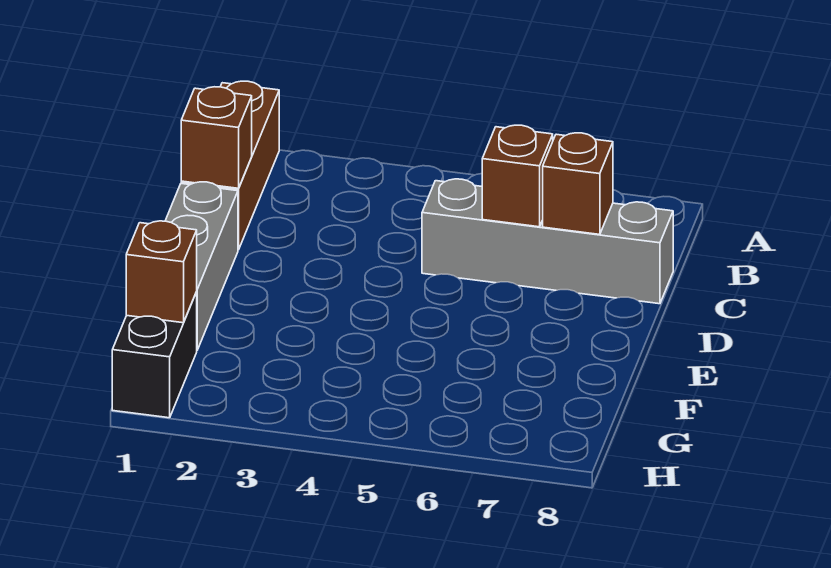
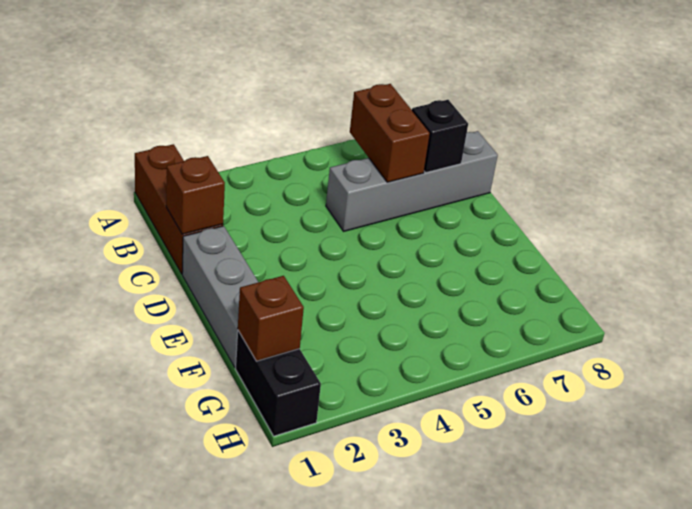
brown 1x1 brick [482,125,553,227] -> brown 1x2 brick [350,84,430,182]
brown 1x1 brick [543,133,613,234] -> black 1x1 brick [412,100,468,172]

